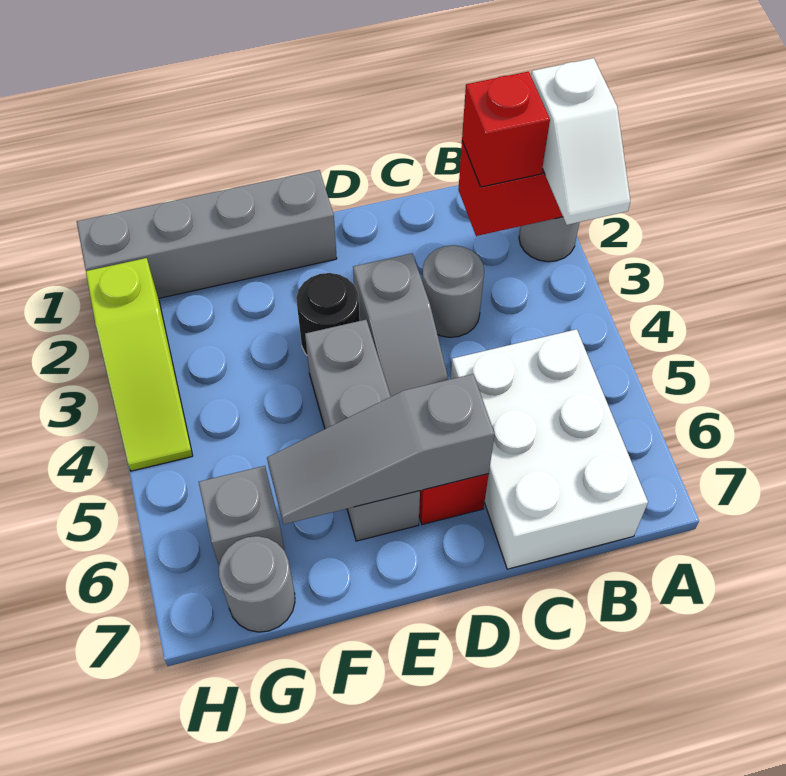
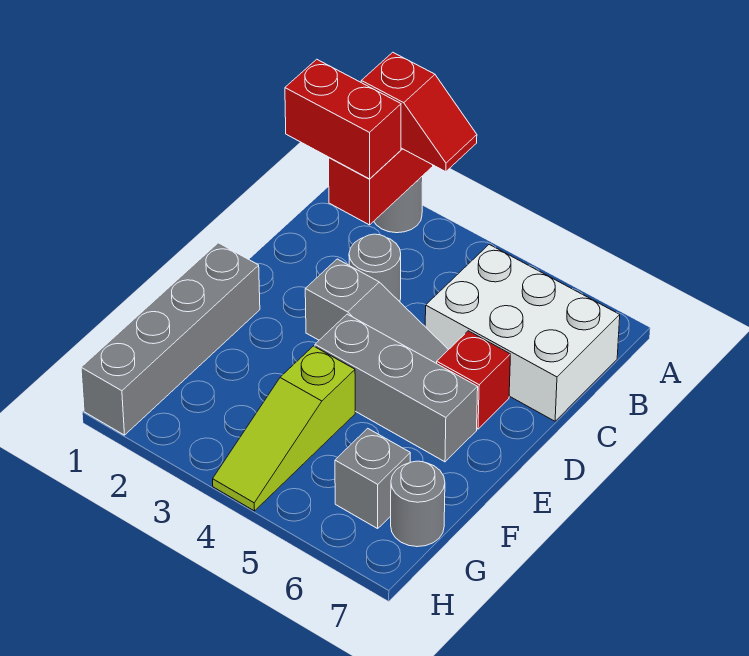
white 1x2 slope [531,58,630,225] -> red 1x2 slope [361,52,477,172]
red 1x1 brick [462,72,550,187] -> red 1x2 brick [285,59,401,179]
grey 1x3 slope [267,374,495,524] -> none
black 1x1 round brick [296,273,360,355] -> none
lime 1x3 slope [86,258,193,471] -> lime 1x3 slope turned to [213,346,355,511]

